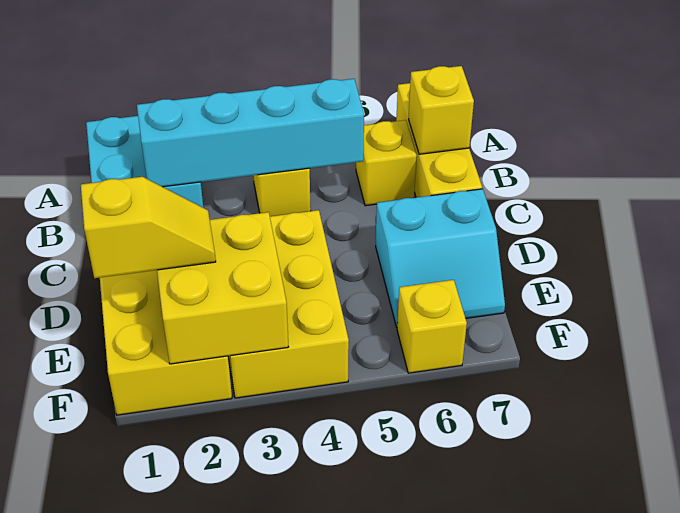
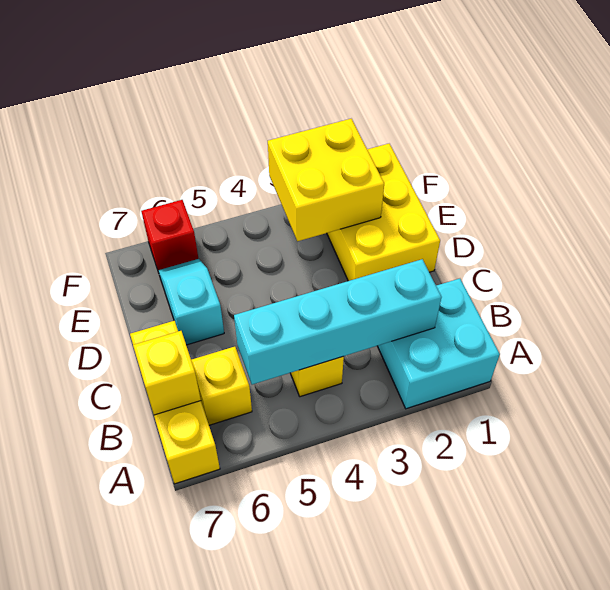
yellow 2x3 brick [228,210,349,398] -> none
cyan 2x2 slope [376,189,505,327] -> cyan 1x2 slope [158,259,224,345]
yellow 1x2 slope [81,177,216,278] -> none
yellow 1x1 brick [397,280,467,373] -> red 1x1 brick [141,200,198,270]

